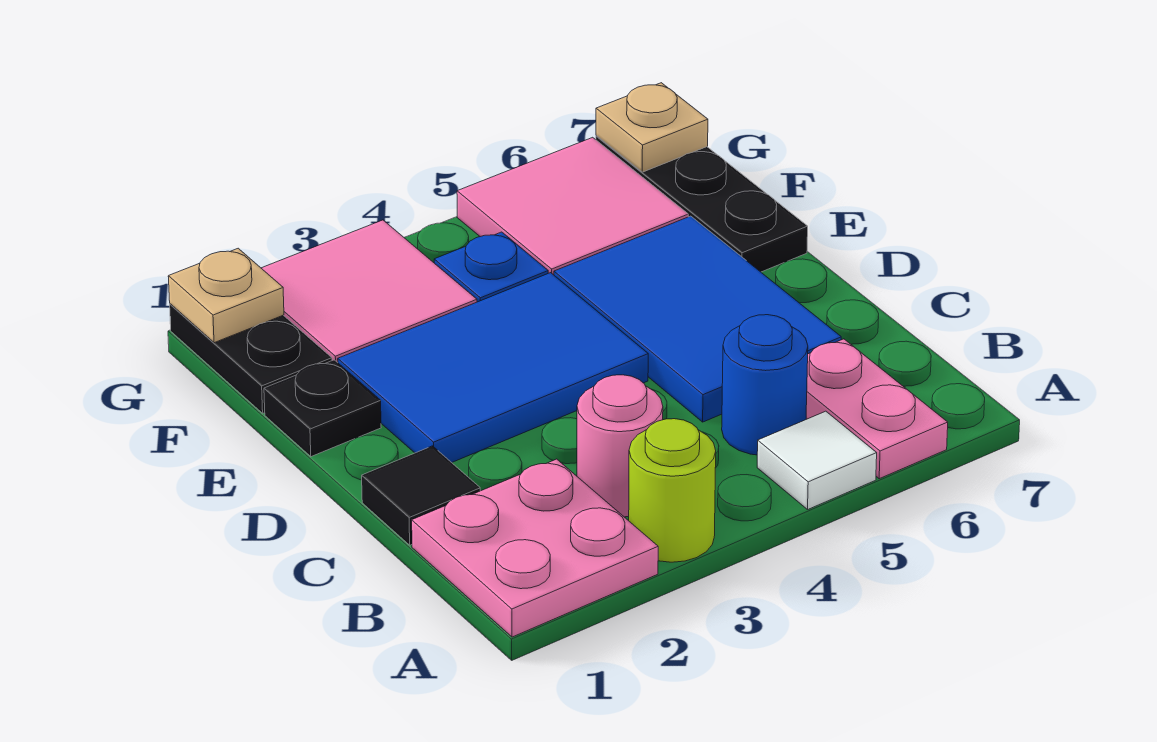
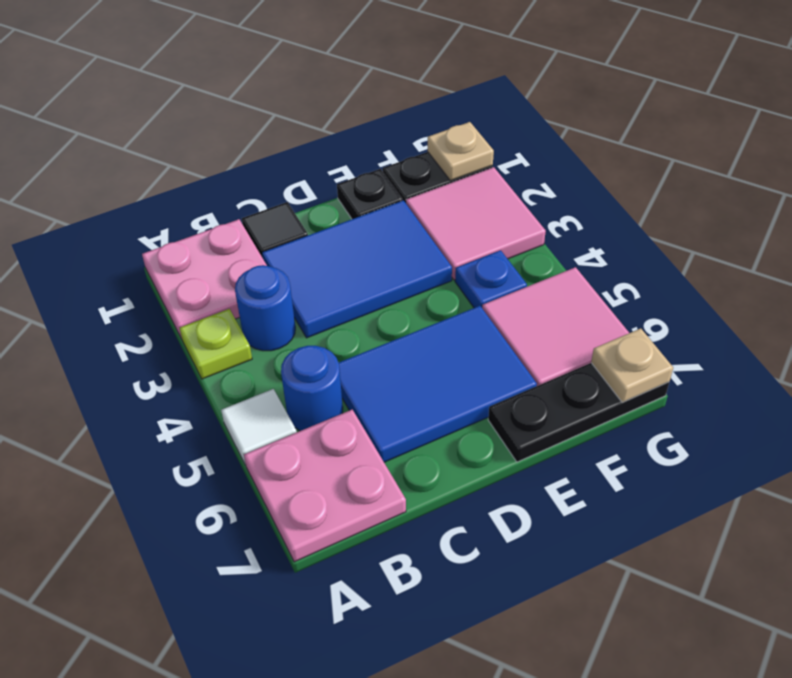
lime 1x1 round brick [629,419,716,562] -> lime 1x1 plate [180,309,252,379]
pink 1x2 plate [806,339,948,479] -> pink 2x2 plate [244,410,406,562]
pink 1x1 round brick [577,375,663,517] -> blue 1x1 round brick [235,265,295,351]
blue 2x3 tile [338,273,648,463] -> blue 2x3 tile turned to [262,201,452,338]

